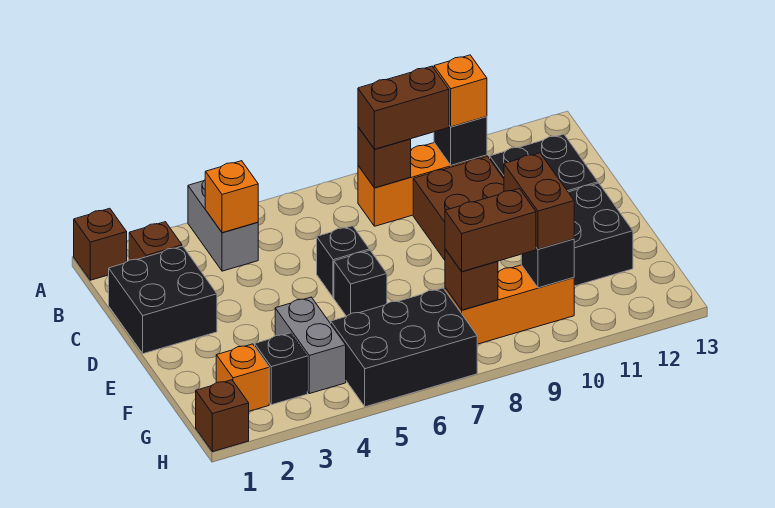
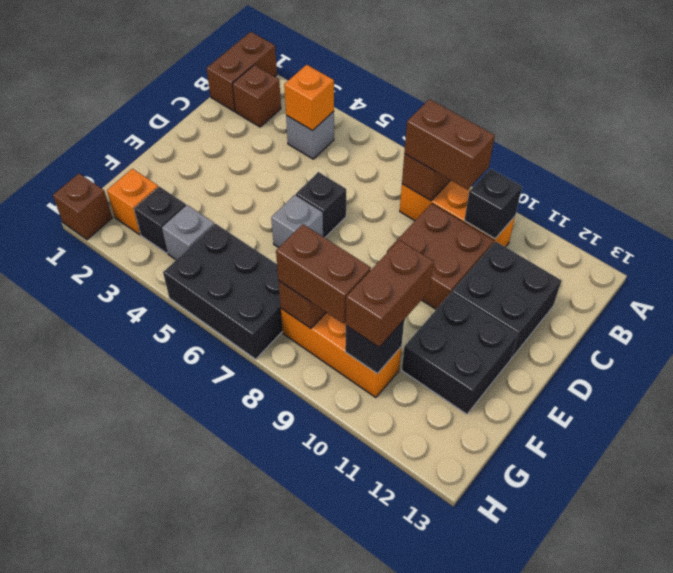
brown 1x1 brick [74,208,127,280] -> brown 1x2 brick [206,32,277,112]
grey 1x2 brick [188,180,258,271] -> grey 1x1 brick [286,111,334,159]
orange 1x1 brick [434,55,487,127] -> none
black 2x2 brick [109,246,217,354] -> none
black 1x1 brick [334,250,387,316] -> grey 1x1 brick [271,195,323,248]
grey 1x2 brick [275,297,346,394] -> grey 1x1 brick [162,205,214,260]

